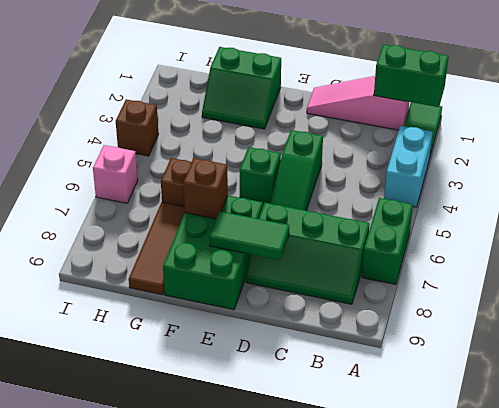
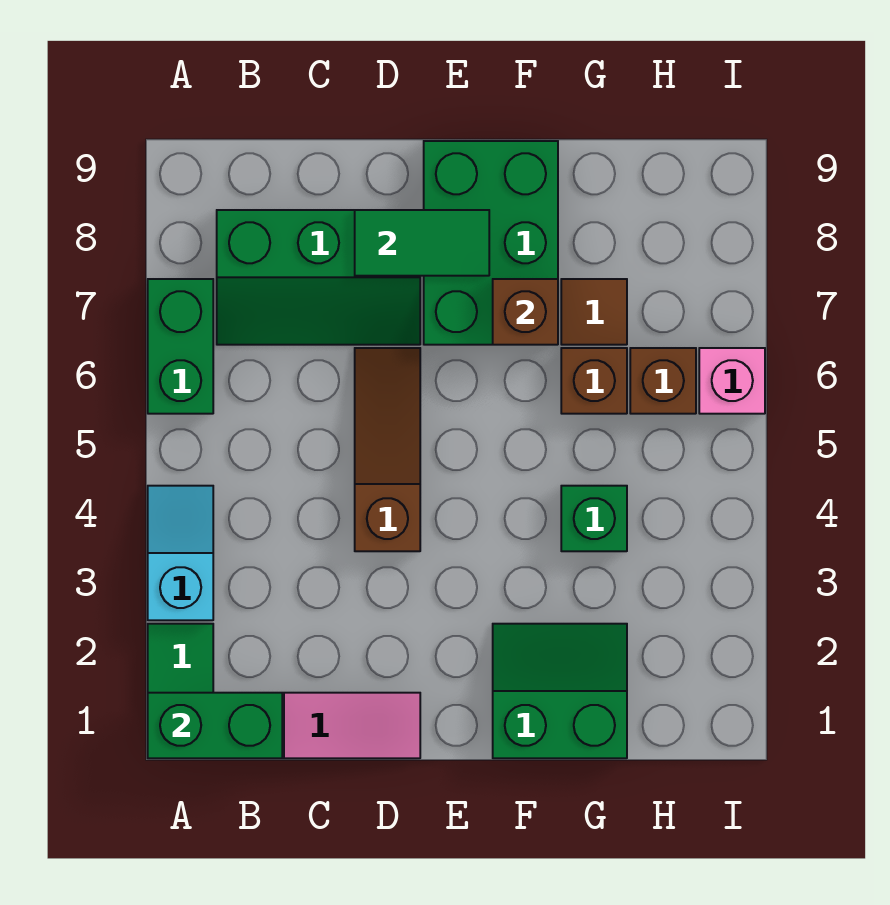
cyan 1x2 brick [384,126,433,207] -> cyan 1x2 slope [148,486,213,620]
green 2x3 slope [246,203,370,304] -> green 2x3 slope turned to [217,210,420,345]
green 1x3 slope [270,130,323,211] -> brown 1x3 slope [355,348,420,551]
green 1x1 brick [240,147,281,204] -> green 1x1 brick moved to [561,486,627,551]
brown 1x3 tile [129,202,185,295] -> brown 1x1 tile [561,279,627,345]
brown 1x1 brick [116,99,159,156] -> brown 1x1 brick moved to [630,348,696,414]

